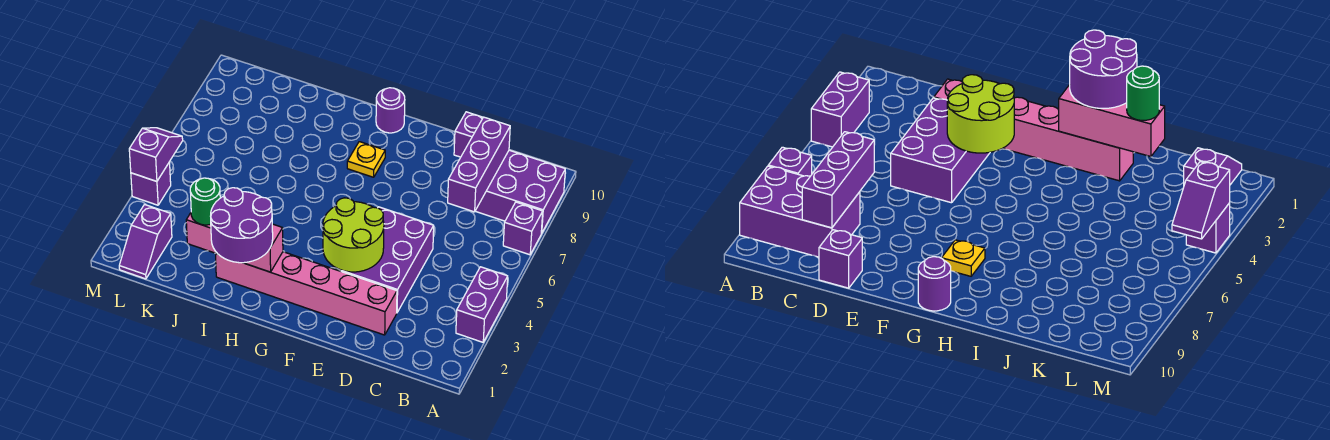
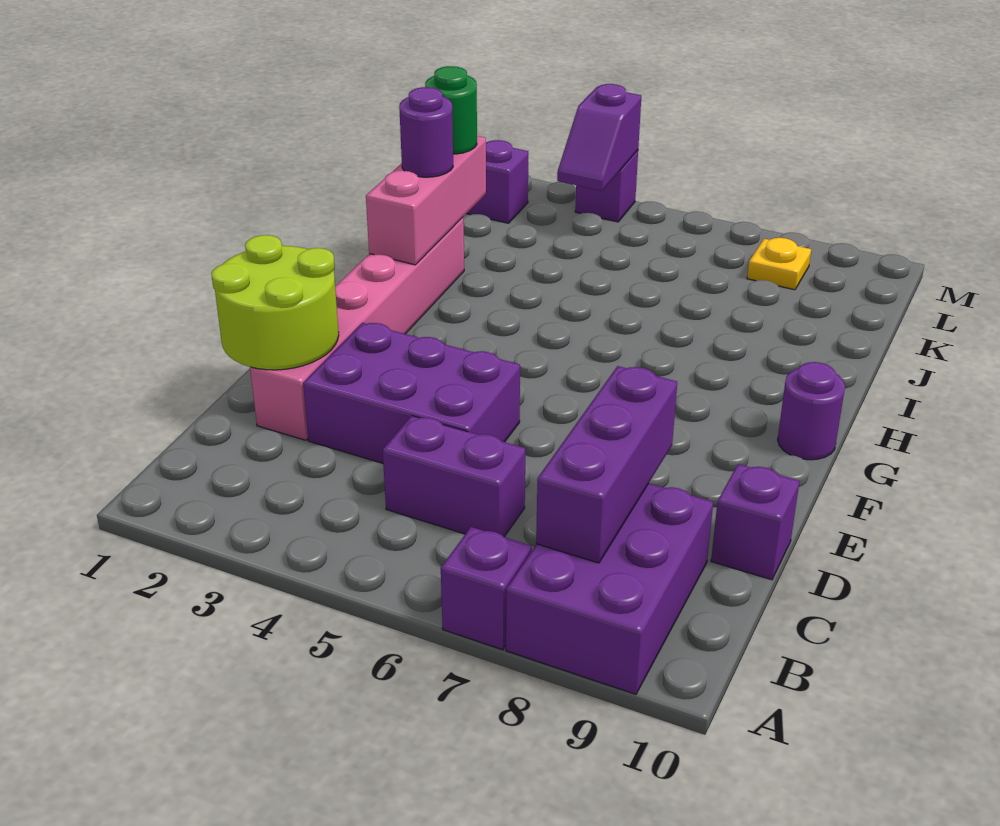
purple 1x2 brick [456,267,508,342] -> purple 1x2 brick moved to [383,416,525,537]
purple 1x3 brick [448,117,510,212] -> purple 1x3 brick turned to [536,366,677,563]
lime 2x2 round brick [323,198,384,272] -> lime 2x2 round brick moved to [211,235,339,370]
yellow 1x1 plate [347,142,385,177] -> yellow 1x1 plate moved to [747,238,811,290]
purple 2x2 round brick [211,188,273,263] -> purple 1x1 round brick [399,87,453,177]
purple 1x2 slope [129,128,183,181] -> purple 1x2 slope turned to [557,84,641,191]

